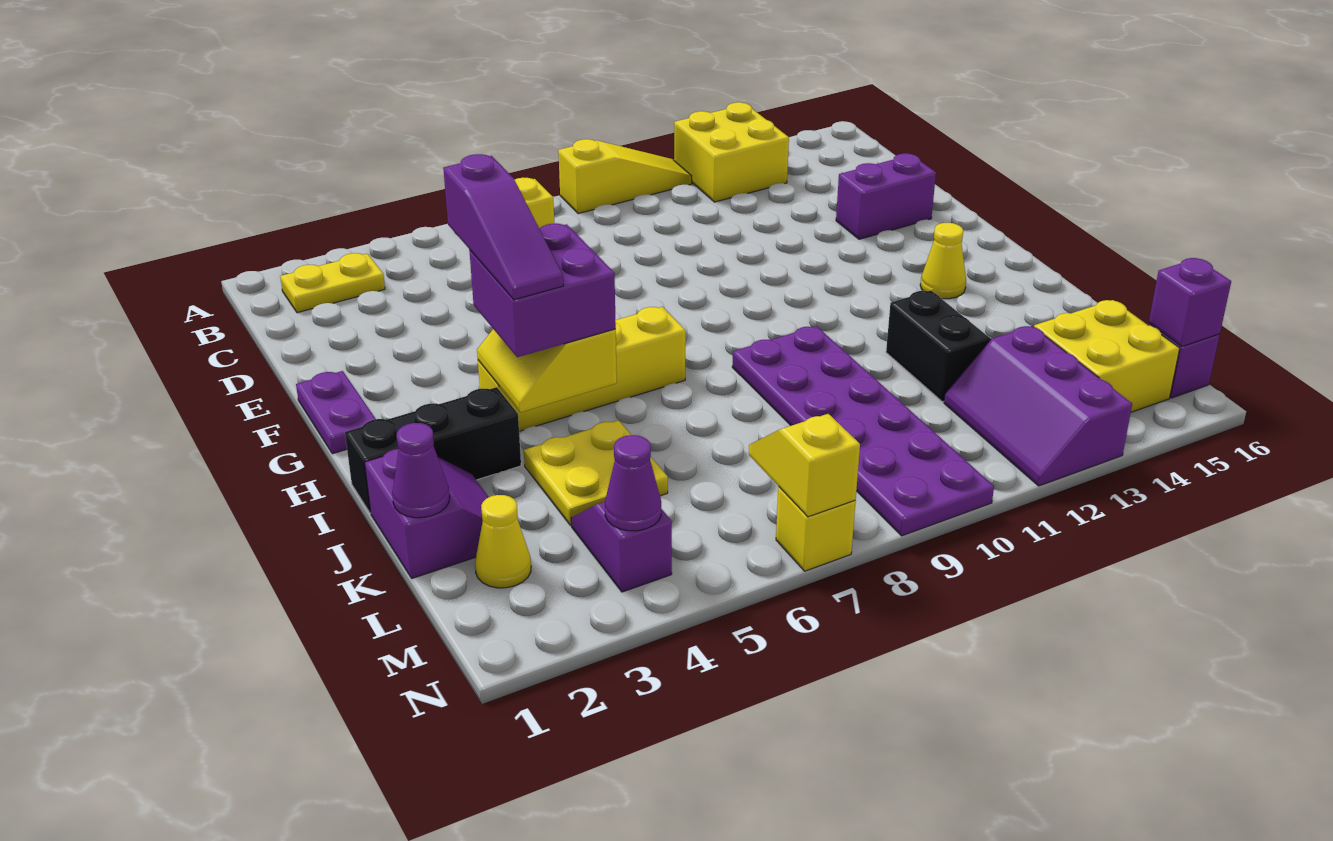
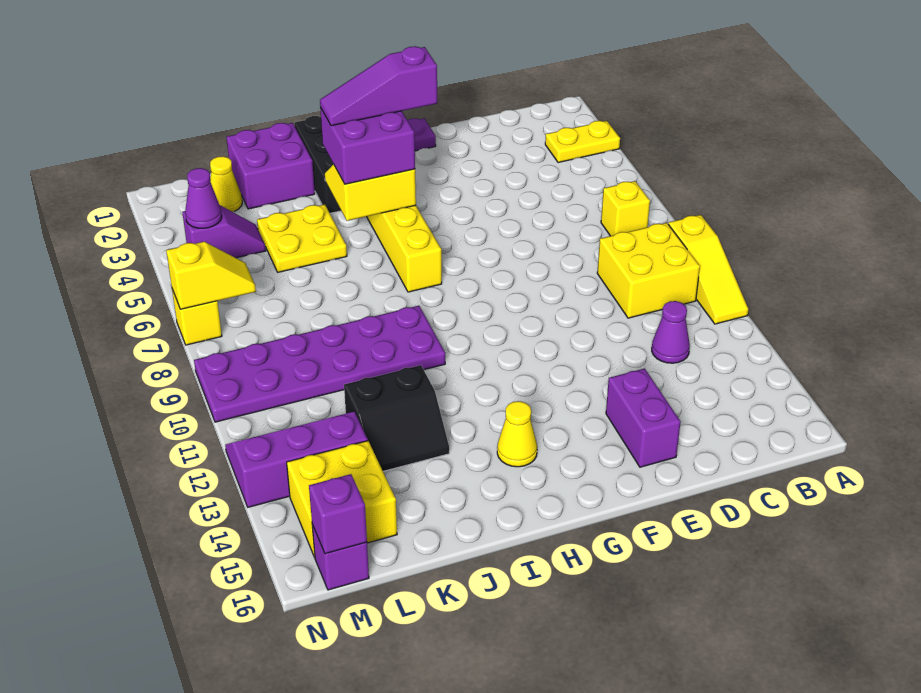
yellow 2x2 brick [674,102,789,202] -> yellow 2x2 brick moved to [597,223,700,318]
yellow 1x2 plate [280,253,385,313] -> yellow 1x2 plate turned to [545,121,620,163]
purple 2x2 slope [365,449,489,578] -> purple 2x2 brick [226,123,315,209]
purple 1x1 cone [392,423,450,518] -> purple 1x1 cone moved to [652,301,690,363]

